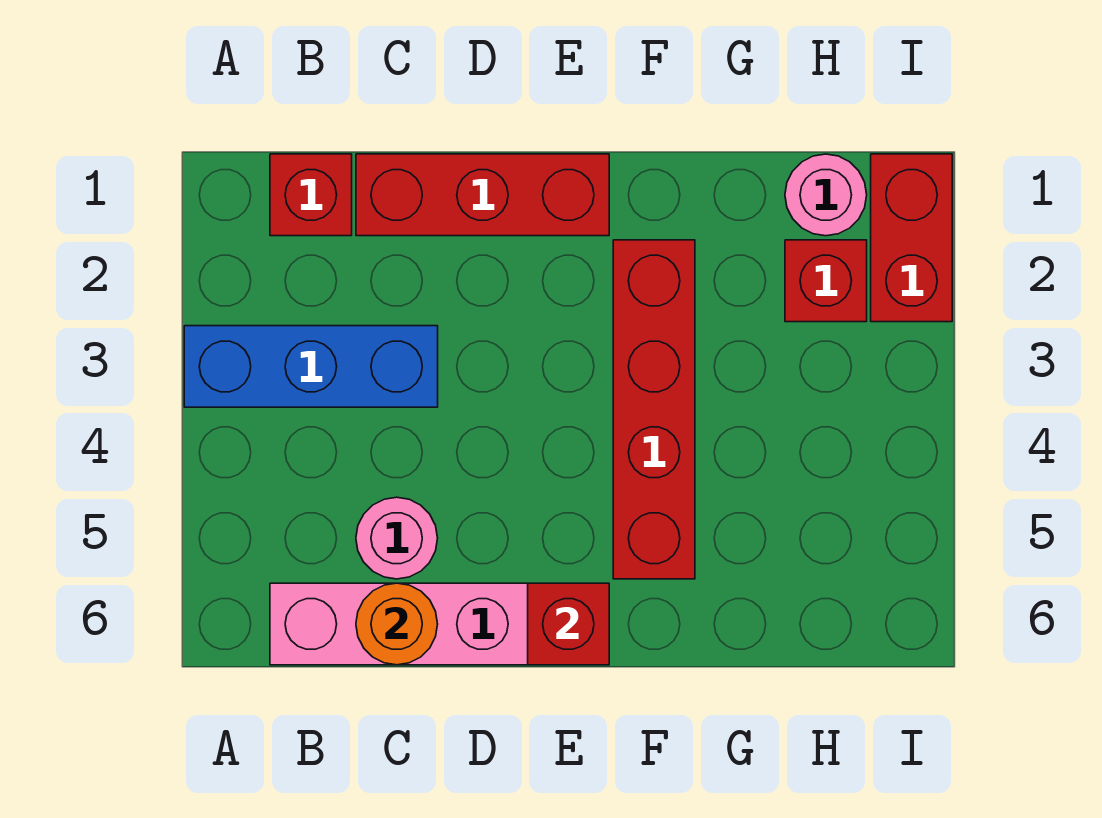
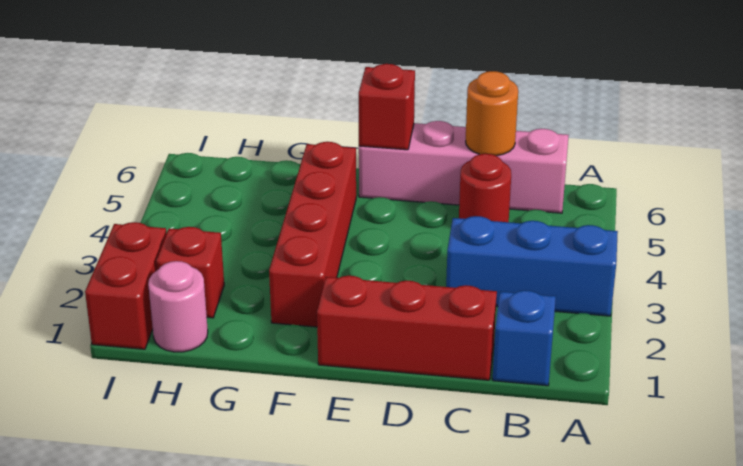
red 1x1 brick [270,154,352,236] -> blue 1x1 brick [493,290,556,386]
pink 1x1 round brick [356,497,438,579] -> red 1x1 round brick [459,154,511,222]

